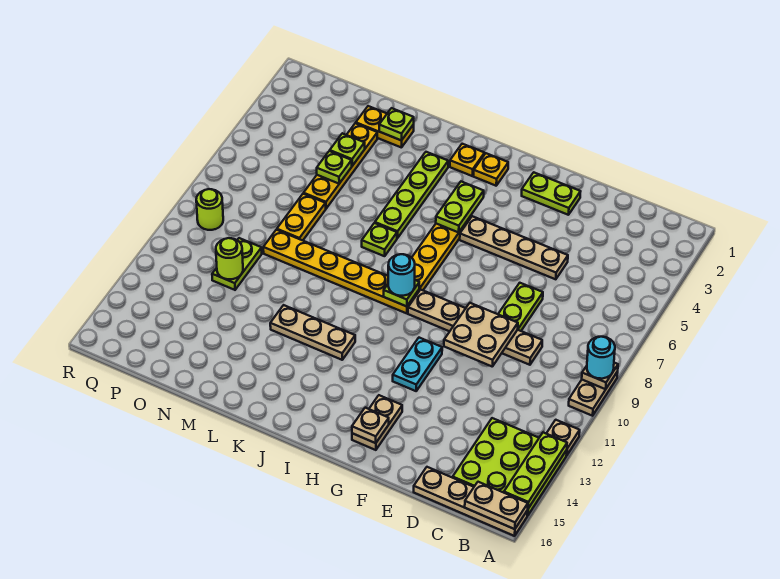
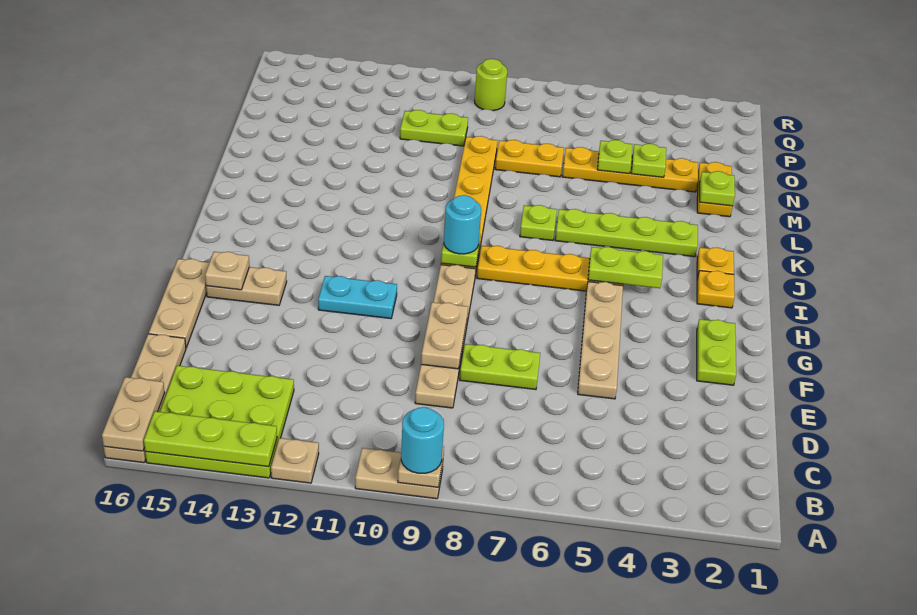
tan 2x2 plate [444,303,518,367] -> tan 1x2 plate [421,302,468,369]
tan 1x3 plate [270,305,355,360] -> tan 1x3 plate moved to [149,259,209,348]
lime 1x1 round brick [216,238,243,279] -> none

